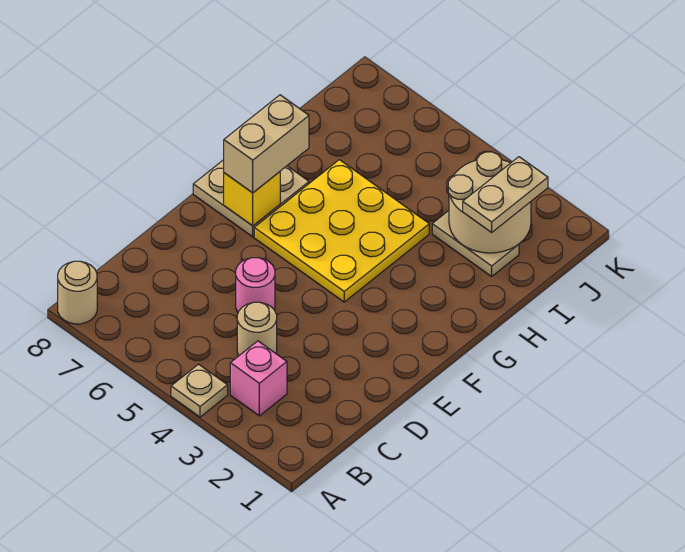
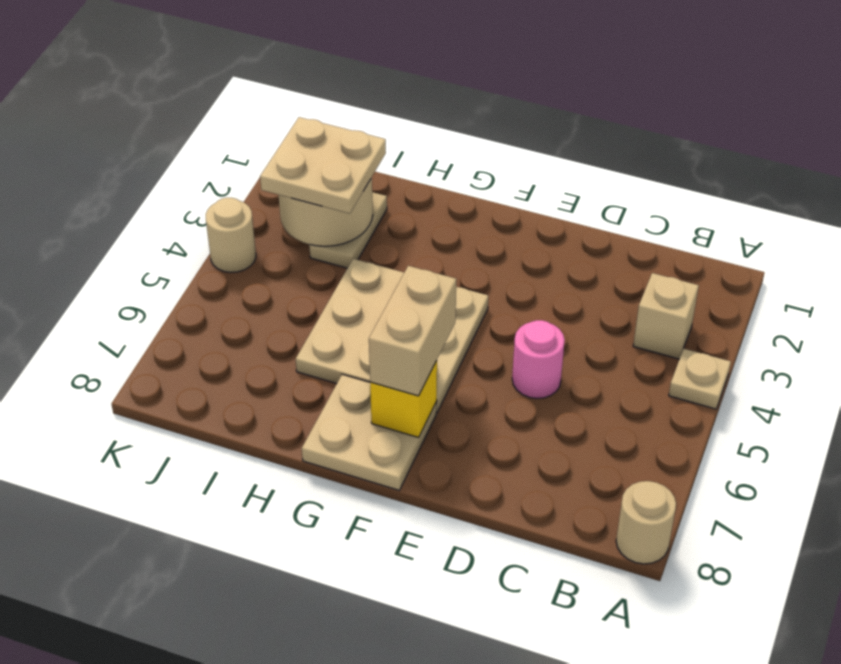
pink 1x1 brick [230,341,287,416] -> tan 1x1 brick [633,273,699,359]
tan 1x1 round brick [237,302,277,355] -> tan 1x1 round brick moved to [206,198,256,273]
yellow 3x3 plate [254,160,429,302] -> tan 3x3 plate [296,259,488,413]
tan 1x2 brick [224,95,309,193] -> tan 1x2 brick turned to [369,266,456,396]
tan 1x2 plate [463,157,548,232] -> tan 2x2 plate [260,117,386,214]

